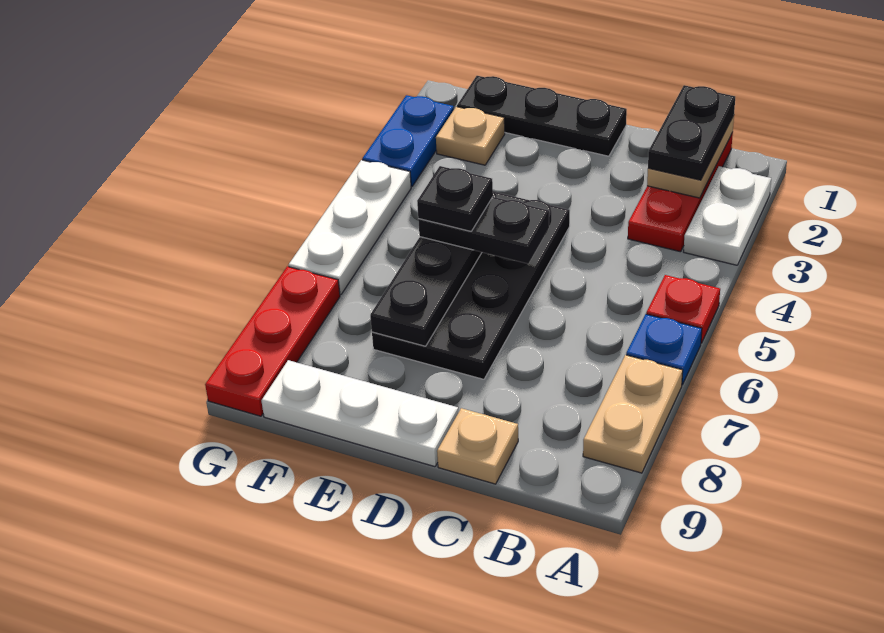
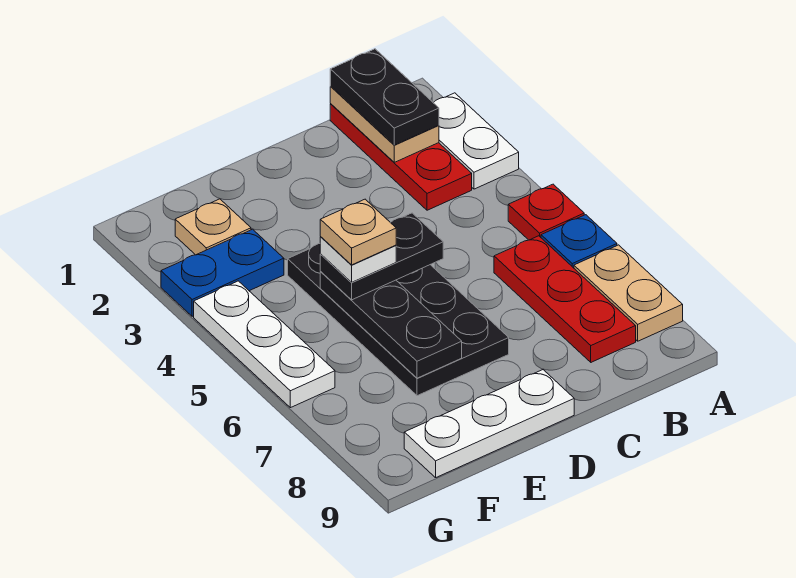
tan 1x1 plate [437,408,518,484] -> tan 1x1 plate moved to [320,199,396,265]
black 1x3 plate [457,76,627,156] -> none
black 1x1 plate [417,166,493,231] -> white 1x1 plate [320,237,396,283]
blue 1x2 plate [362,95,454,187] -> blue 1x2 plate turned to [161,229,284,316]
red 1x3 plate [205,266,340,416] -> red 1x3 plate moved to [494,236,636,362]

